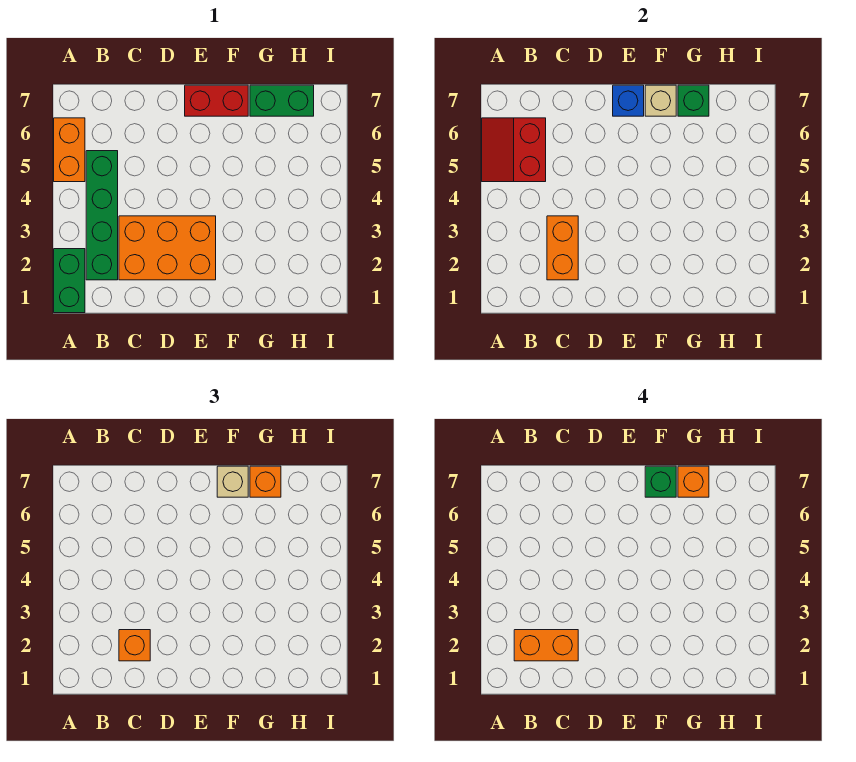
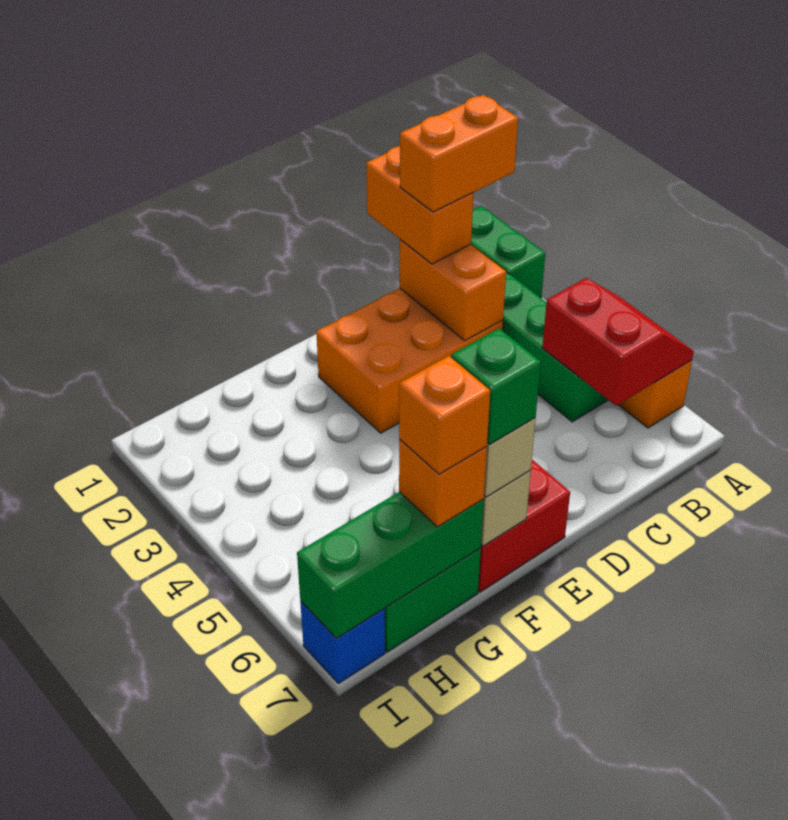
orange 1x1 brick [119,630,150,661] -> orange 1x2 brick [366,146,473,264]
blue 1x1 brick [613,85,644,116] -> blue 1x1 brick moved to [300,601,385,684]
green 1x1 brick [678,85,709,116] -> green 1x3 brick [297,492,484,638]

